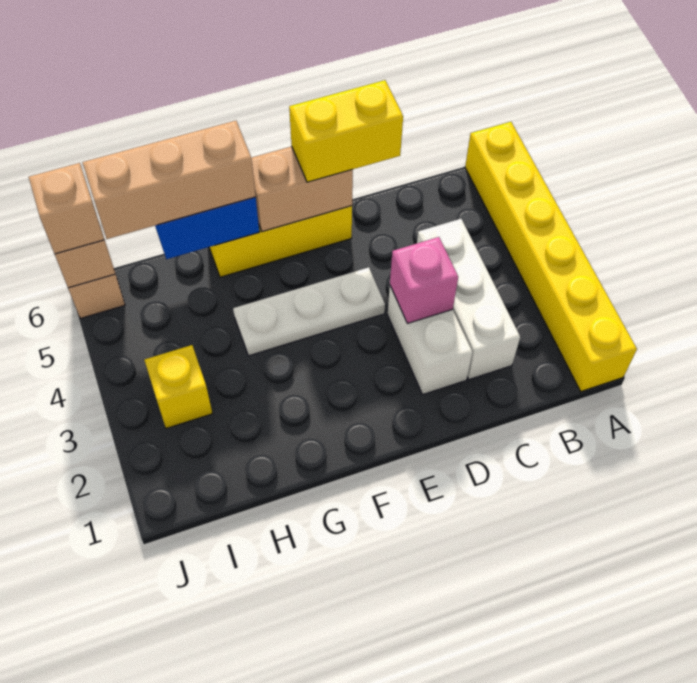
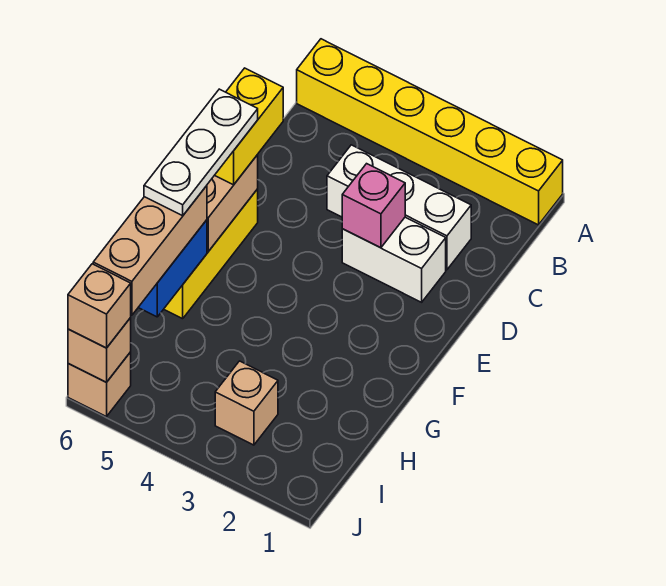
white 1x3 plate [233,267,385,356] -> white 1x3 plate moved to [144,89,258,216]
yellow 1x1 brick [144,345,213,428] -> tan 1x1 brick [215,361,278,445]

